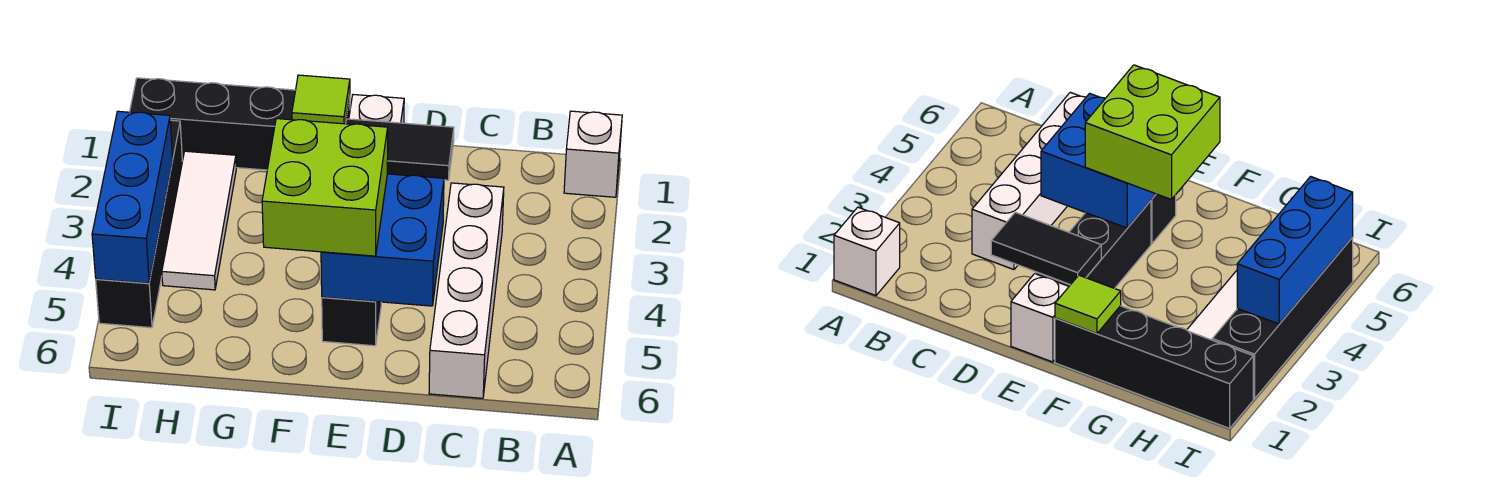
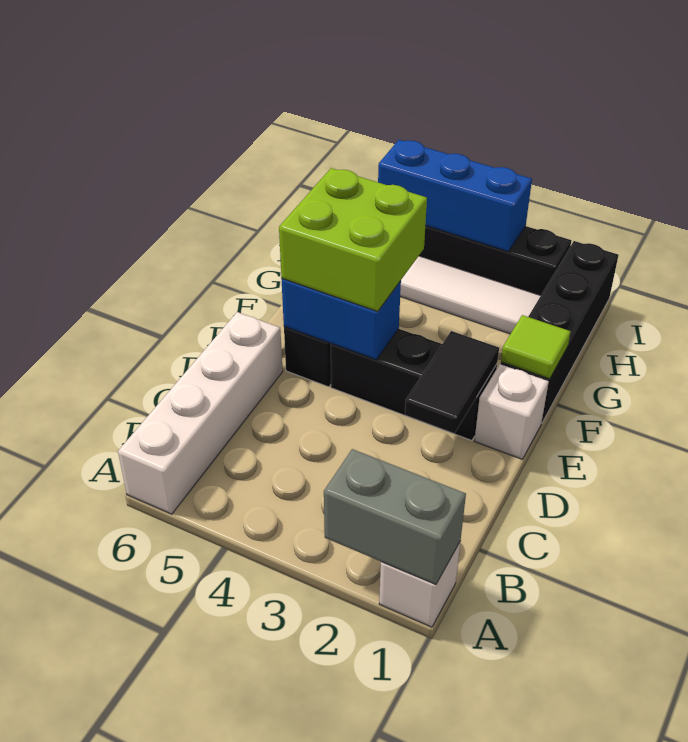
none -> grey 1x2 brick [324,449,466,584]
white 1x4 brick [429,183,504,398] -> white 1x4 brick turned to [118,312,283,514]
blue 2x2 brick [321,174,444,306] -> blue 1x2 brick [281,279,401,359]

